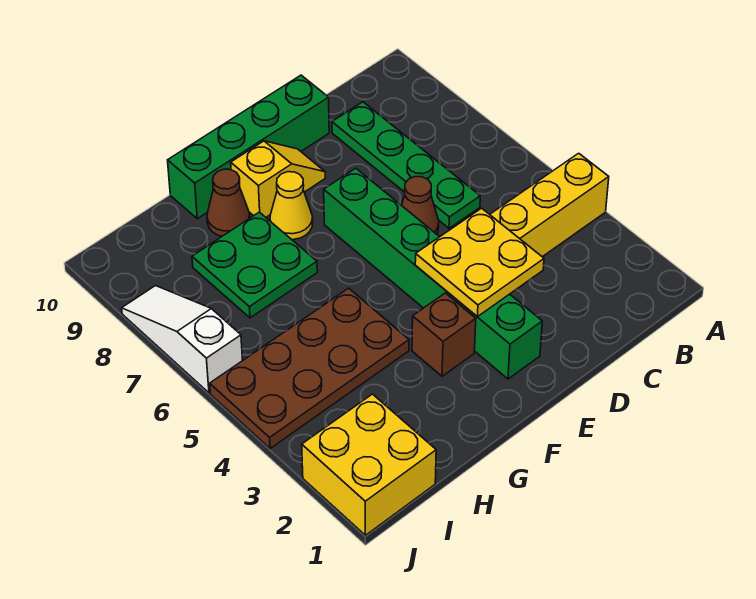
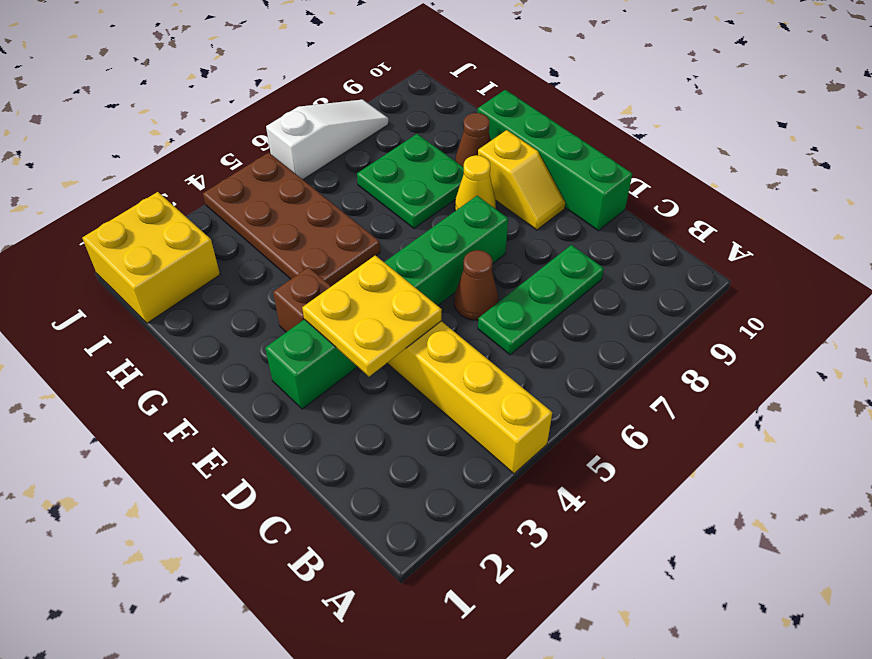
green 1x4 plate [332,102,480,228] -> green 1x3 plate [478,245,604,355]

